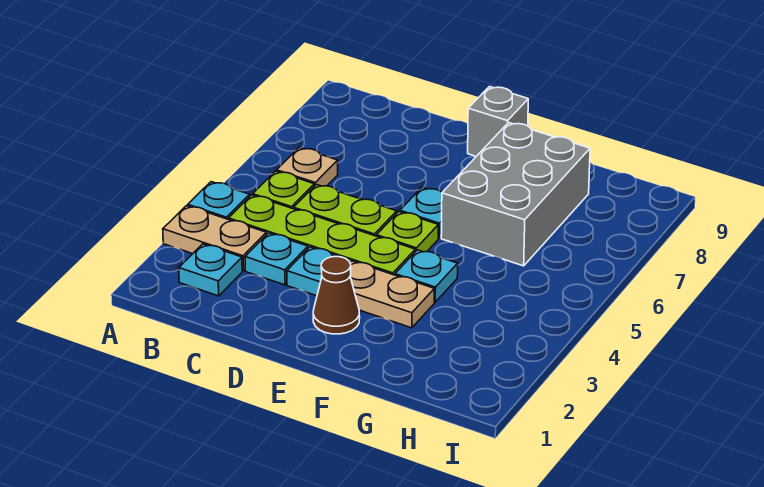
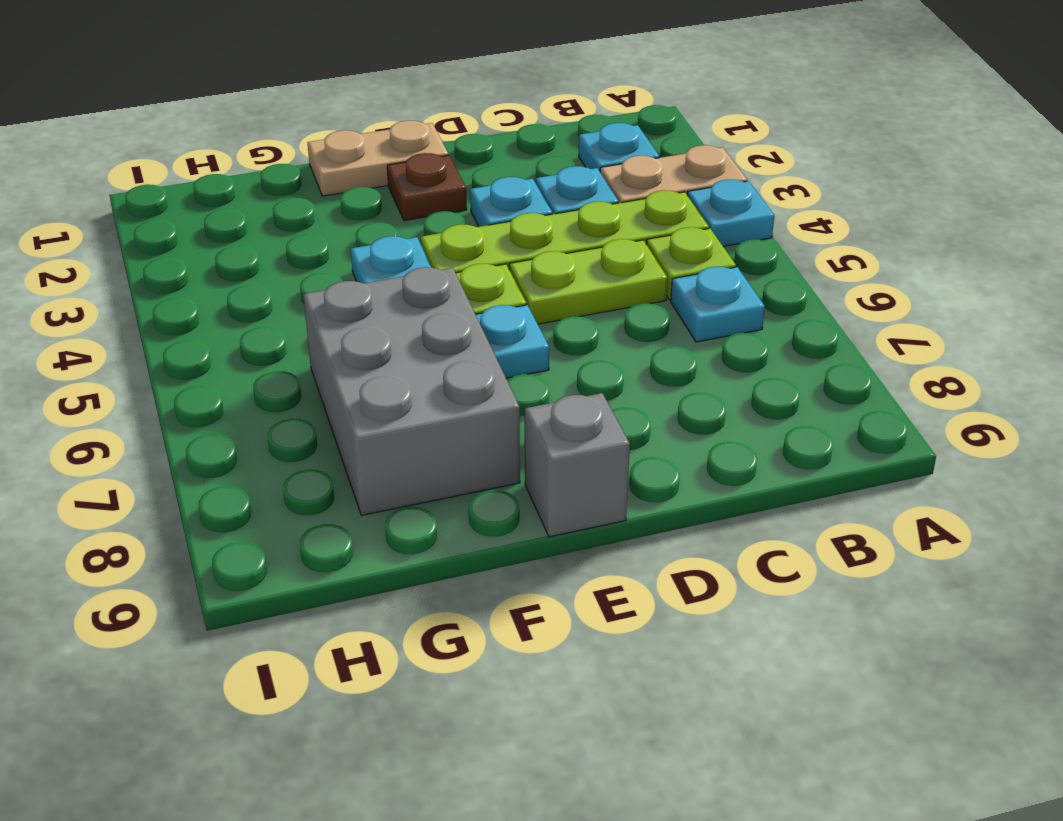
tan 1x1 plate [277,148,338,186] -> cyan 1x1 plate [671,267,765,342]
brown 1x1 cone [313,257,360,334] -> brown 1x1 plate [387,153,467,221]
tan 1x2 plate [350,261,434,328] -> tan 1x2 plate moved to [307,120,448,196]

